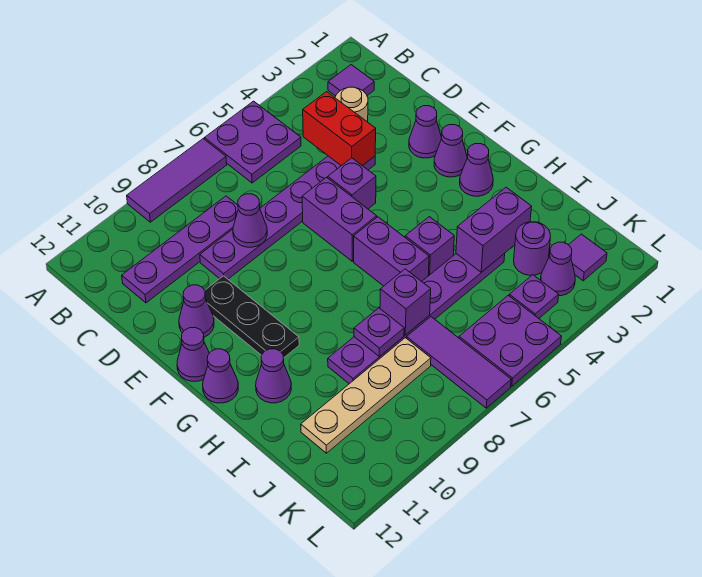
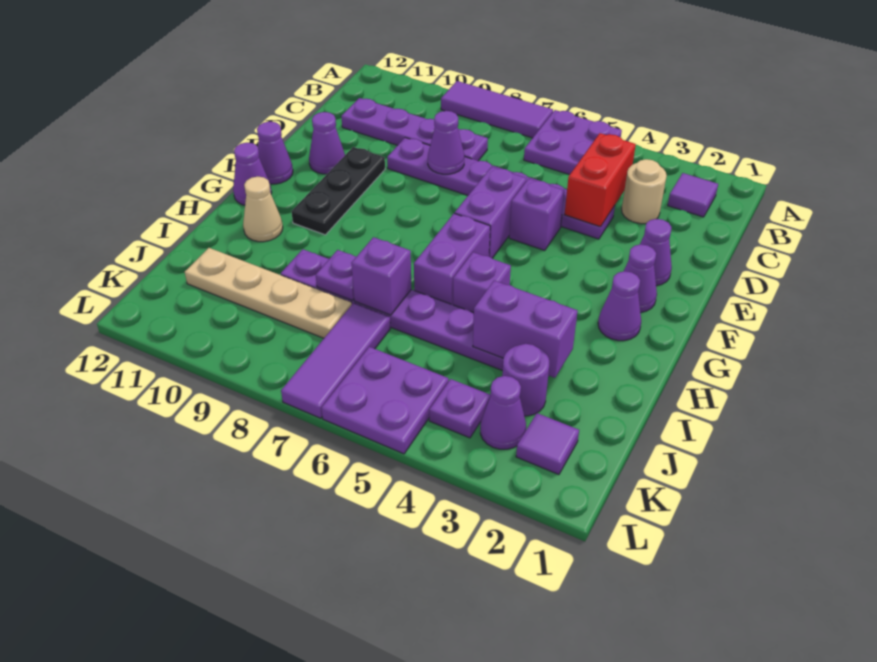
purple 1x1 cone [256,349,291,403] -> tan 1x1 cone [243,177,283,242]

